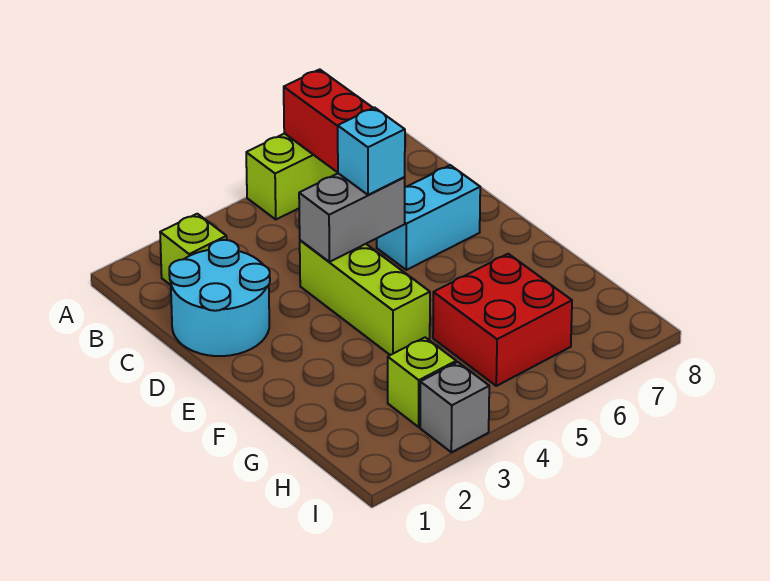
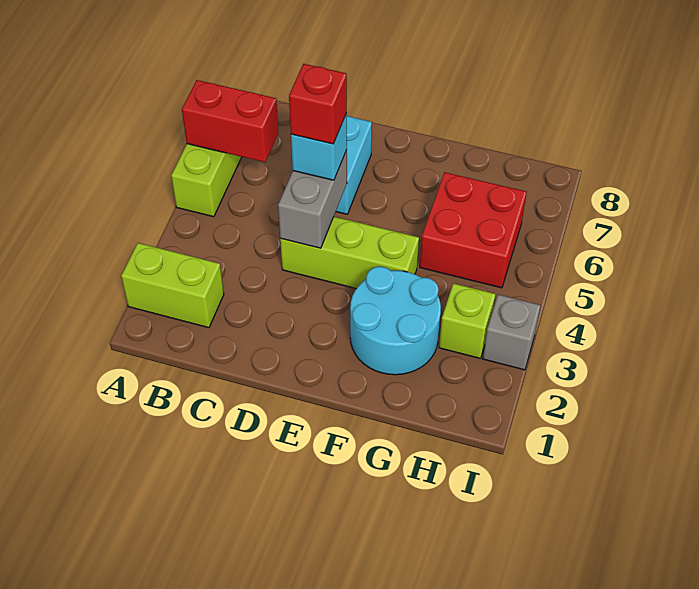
lime 1x1 brick [160,214,227,285] -> lime 1x2 brick [121,243,224,328]
cyan 2x2 round brick [169,240,270,356] -> cyan 2x2 round brick moved to [350,267,441,375]
none -> red 1x1 brick [289,64,347,144]

